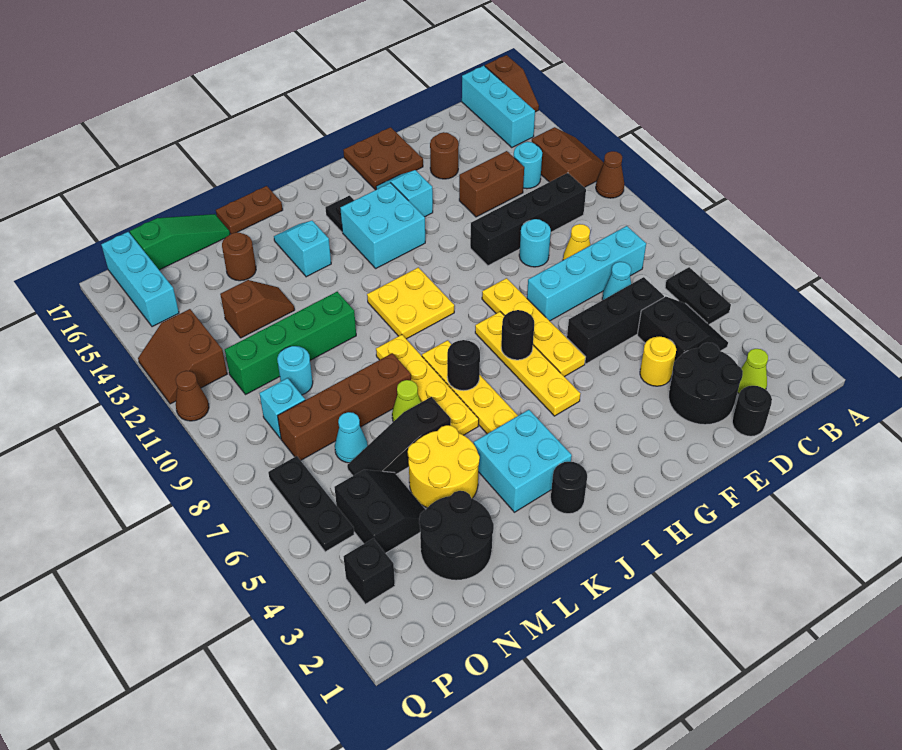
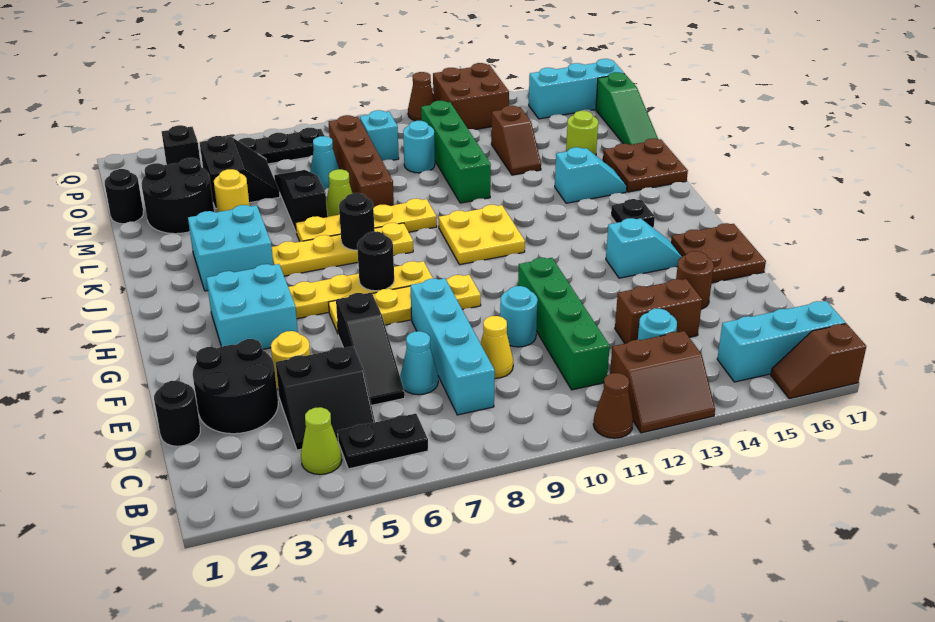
lime 1x1 cone [738,349,768,393] -> lime 1x1 cone moved to [301,407,342,475]
black 1x4 brick [470,173,586,266] -> green 1x4 brick [518,258,610,390]
black 1x3 brick [567,277,664,364] -> black 1x3 slope [336,293,405,405]
brown 1x2 brick [459,151,524,217] -> brown 1x2 brick turned to [615,279,702,343]
cyan 2x2 brick [340,183,425,268] -> cyan 2x2 brick moved to [206,264,298,350]
black 1x1 round brick [551,462,587,514] -> black 1x1 round brick moved to [105,169,143,224]
brown 1x2 plate [216,186,283,234] -> brown 2x2 plate [603,138,688,192]
yellow 2x2 round brick [408,425,480,508] -> yellow 1x1 round brick [214,169,250,212]
brown 1x1 round brick [222,232,256,281] -> lime 1x1 round brick [566,111,598,155]
black 2x2 slope [334,470,425,553] -> black 2x2 slope turned to [200,136,280,208]
brown 2x2 slope [138,309,227,404] -> brown 2x2 brick [433,63,509,130]

